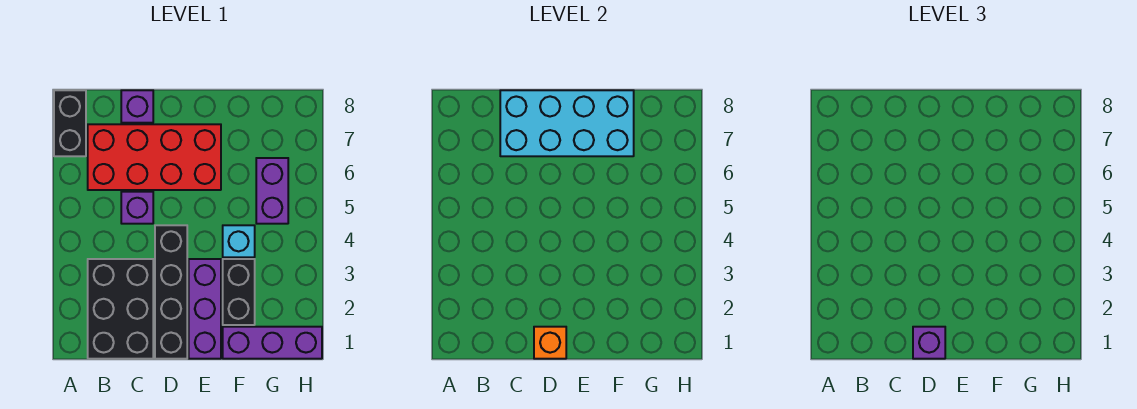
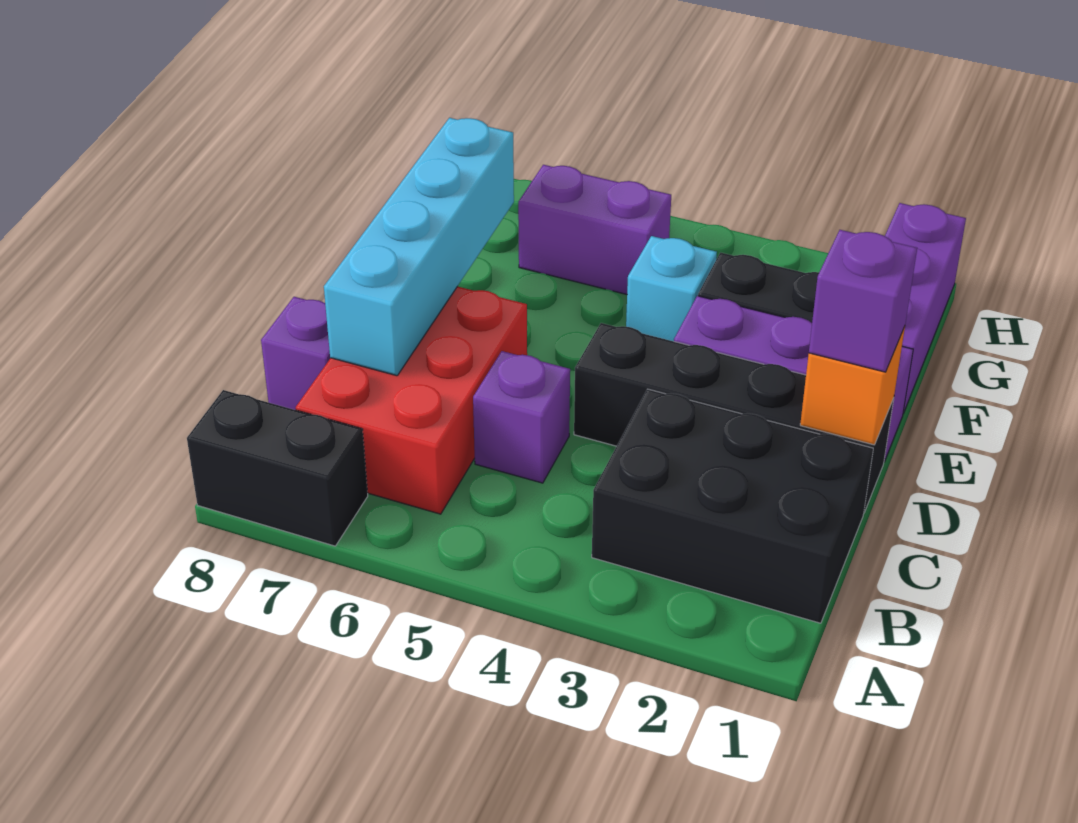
red 2x4 brick [88,124,221,190] -> red 2x3 brick [296,286,527,514]
cyan 2x4 brick [500,90,634,156] -> cyan 1x4 brick [324,118,514,376]

